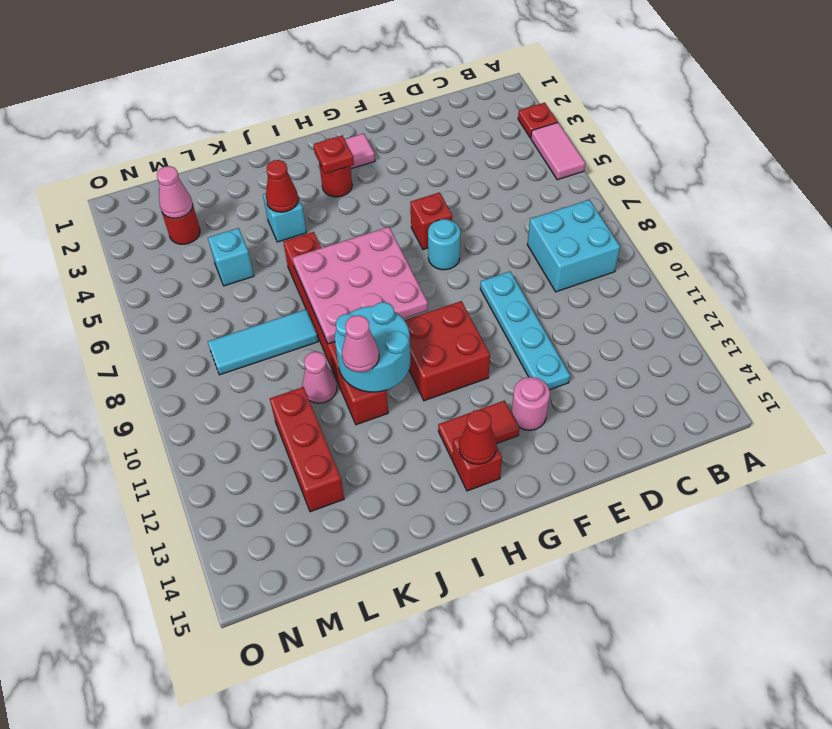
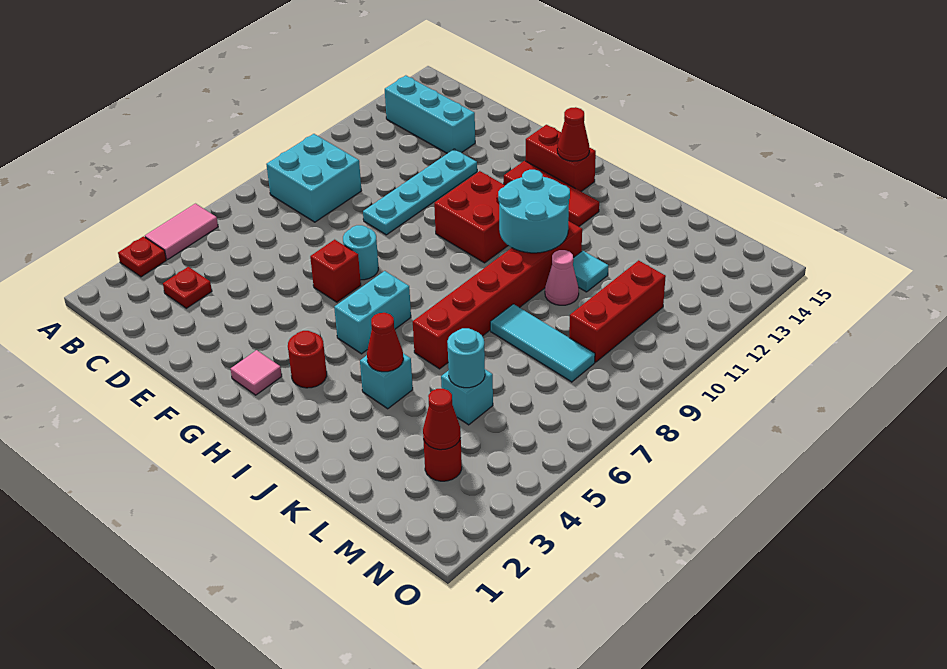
none -> cyan 1x3 brick [385,75,475,153]
pink 1x1 round brick [512,377,550,430] -> none
red 1x2 tile [438,401,519,460] -> red 1x3 tile [504,161,599,227]
red 1x1 plate [313,135,354,174] -> red 1x1 plate moved to [163,267,212,308]
none -> cyan 1x2 brick [334,271,411,354]
pink 3x3 plate [293,227,428,344] -> none
red 1x1 brick [453,437,502,491] -> red 1x2 brick [526,125,596,191]
pink 1x1 cone [342,315,379,372] -> none
none -> cyan 1x1 tile [573,251,609,292]
none -> cyan 1x1 round brick [447,328,485,388]
red 1x3 brick [270,387,344,512] -> red 1x3 brick moved to [569,260,666,362]
pink 1x1 cone [157,166,193,218] -> red 1x1 cone [423,389,461,450]

